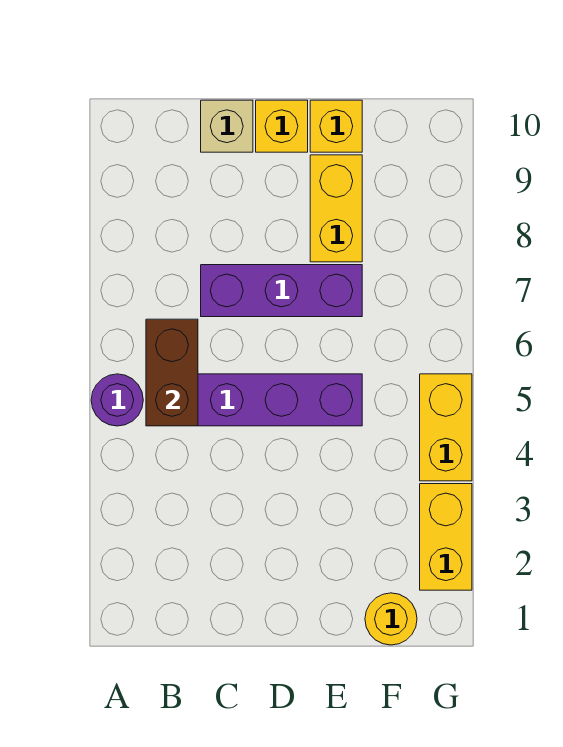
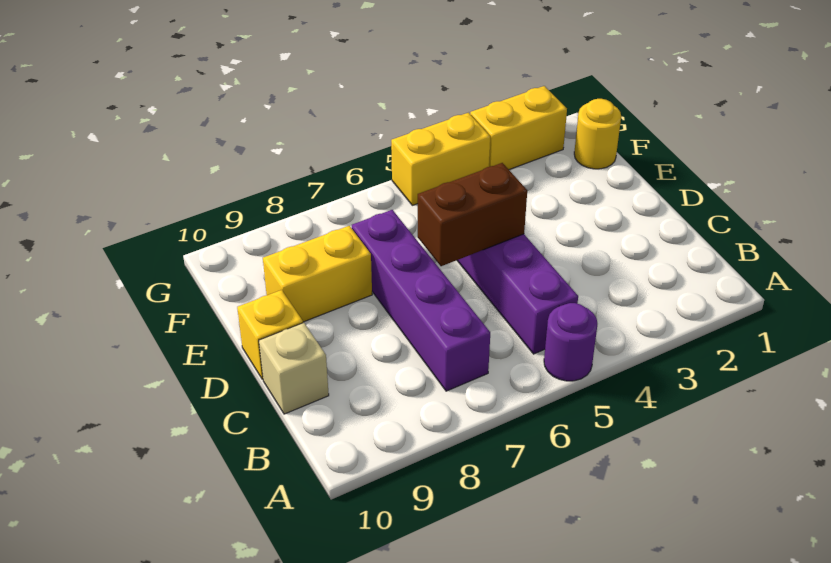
brown 1x2 brick [146,319,198,426] -> brown 1x2 brick moved to [418,163,527,266]
purple 1x3 brick [201,265,362,317] -> purple 1x4 brick [352,210,490,391]
yellow 1x1 brick [310,100,362,152] -> none

